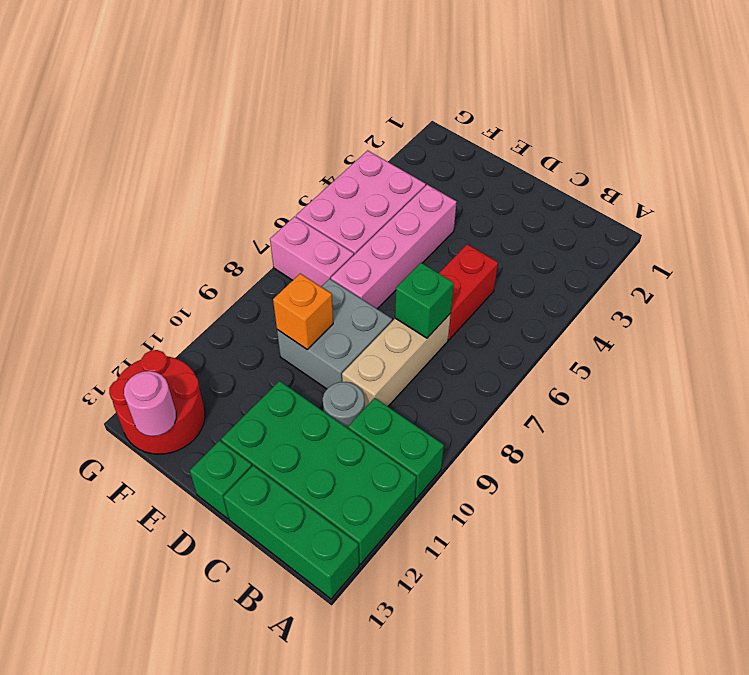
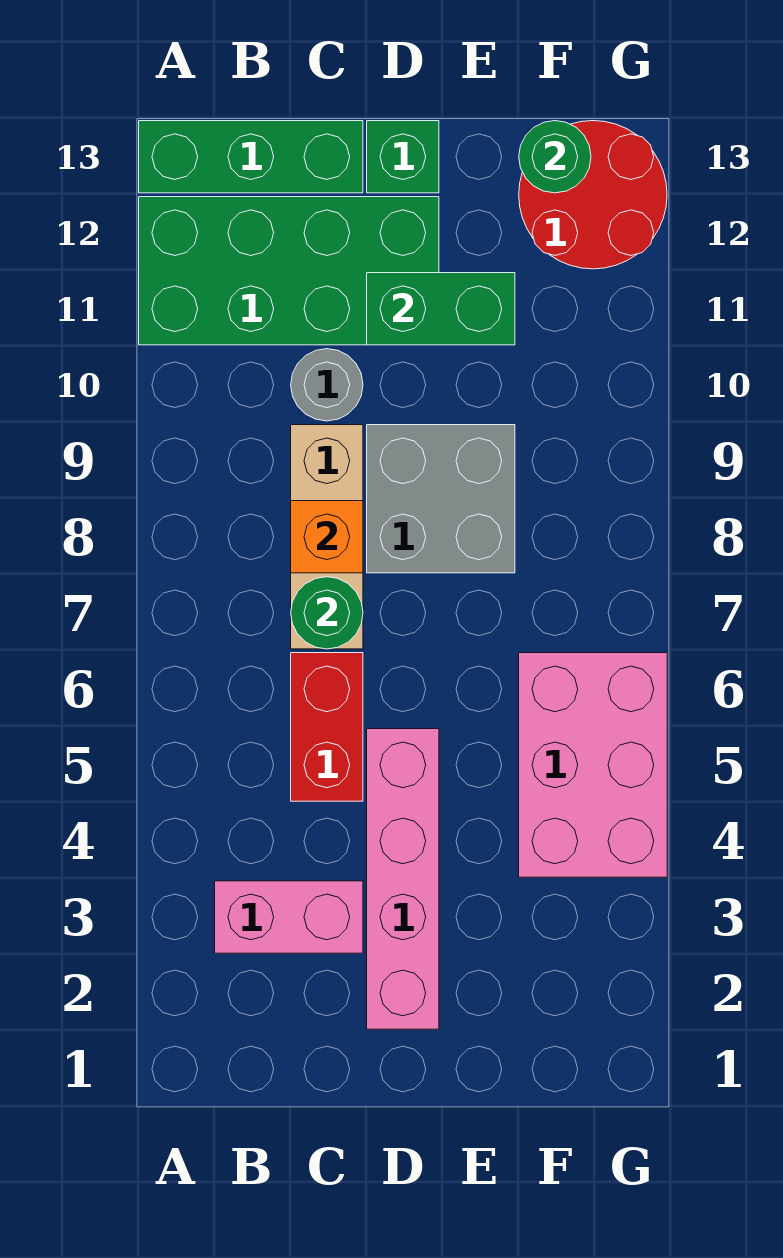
green 1x2 brick [348,398,444,499] -> green 1x2 brick moved to [367,273,515,345]
green 1x1 brick [395,263,454,338] -> green 1x1 round brick [291,577,363,649]
pink 1x4 brick [331,185,456,309] -> pink 1x4 brick moved to [367,729,439,1029]
orange 1x1 brick [273,274,333,349] -> orange 1x1 brick moved to [291,501,363,573]
pink 1x2 brick [270,216,354,286] -> pink 1x2 brick moved to [215,881,363,953]
pink 1x1 round brick [124,371,176,436] -> green 1x1 round brick [519,121,591,193]

